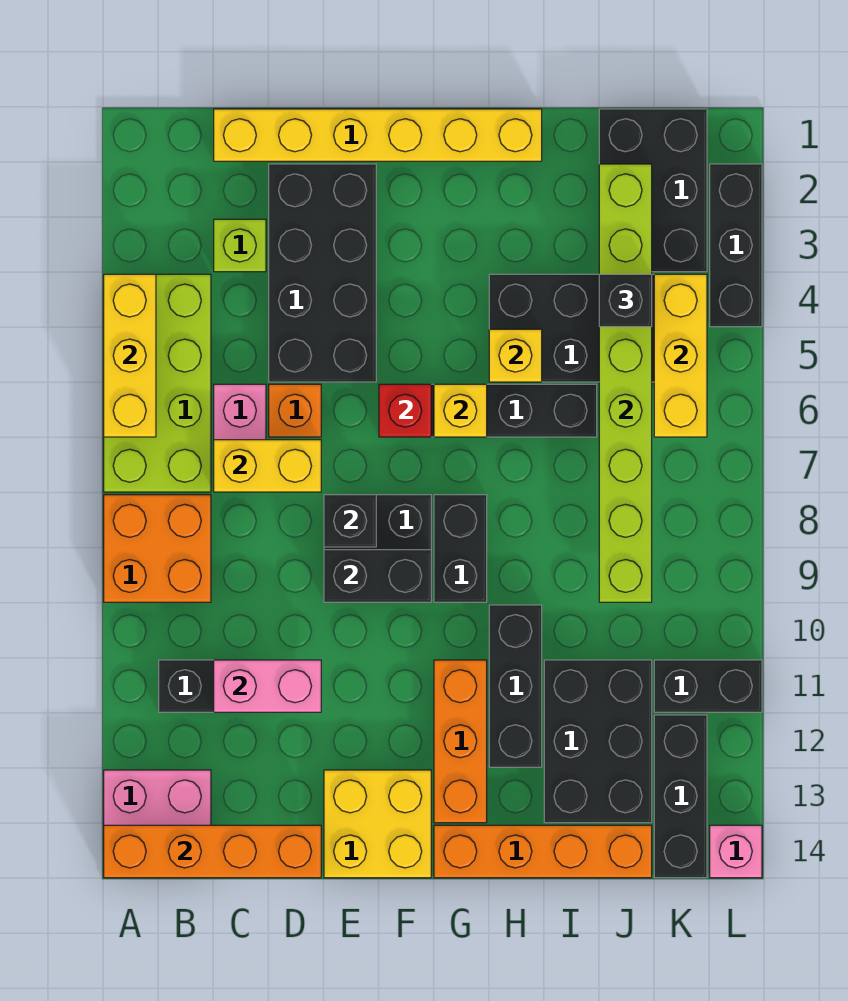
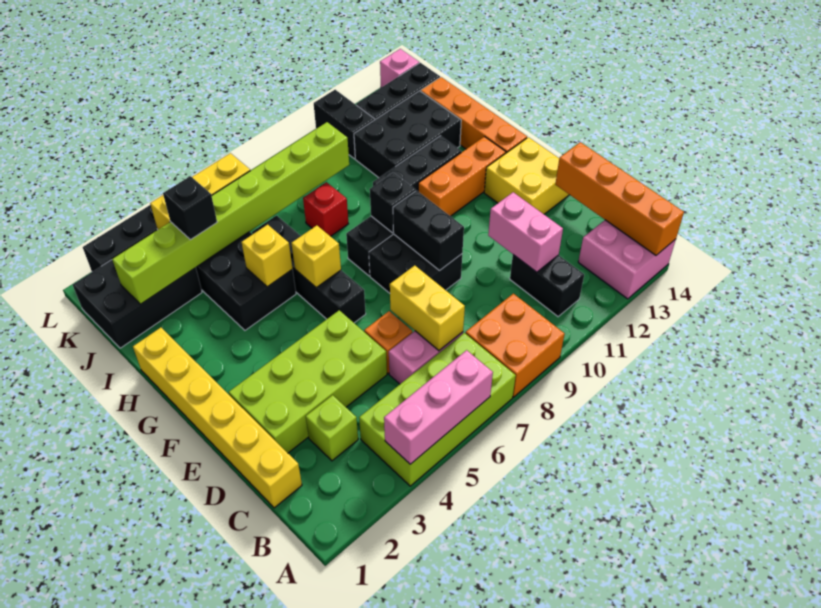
yellow 1x3 brick [104,274,156,437] -> pink 1x3 brick [384,350,493,464]
black 2x4 brick [269,164,376,382] -> lime 2x4 brick [229,310,387,453]
black 1x1 brick [324,495,376,547] -> black 1x1 brick moved to [370,173,416,233]
red 1x1 brick [379,384,431,437] -> red 1x1 brick moved to [303,182,348,236]

